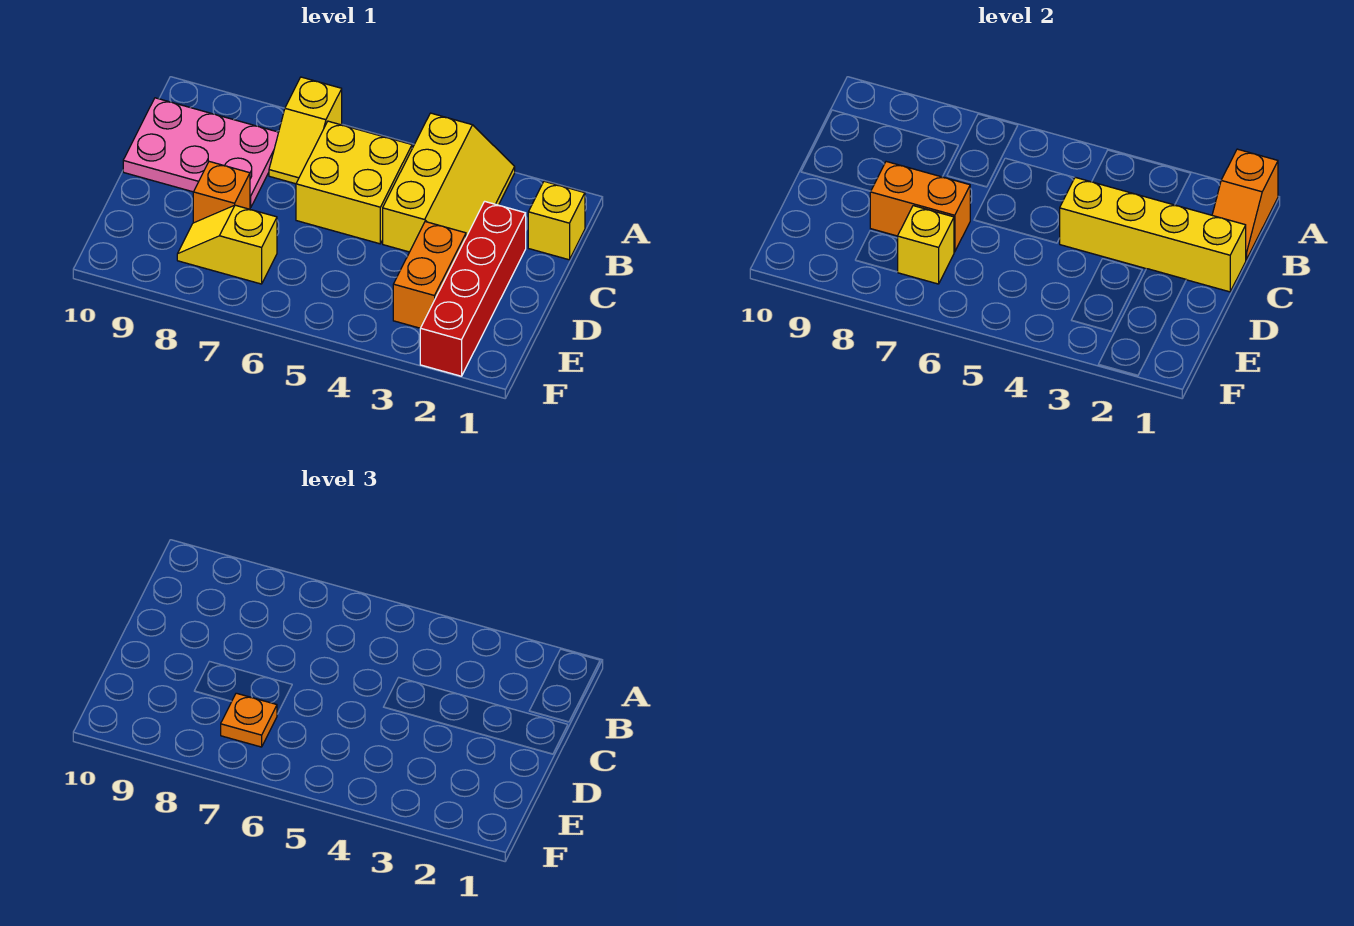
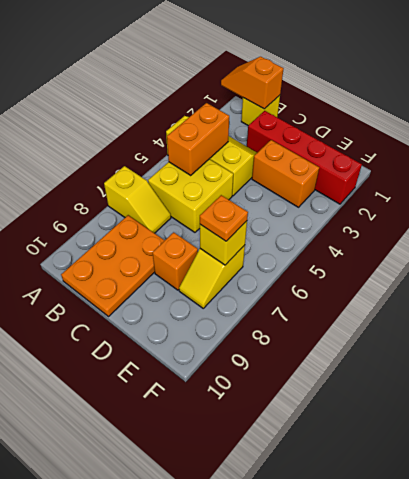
orange 1x2 slope [1212,149,1278,260] -> orange 1x2 slope turned to [221,57,284,109]
pink 2x3 plate [123,98,279,208] -> orange 2x3 plate [61,215,165,316]
yellow 1x4 brick [1059,177,1246,292] -> none
orange 1x2 brick [870,162,970,252] -> orange 1x2 brick moved to [167,103,229,175]

